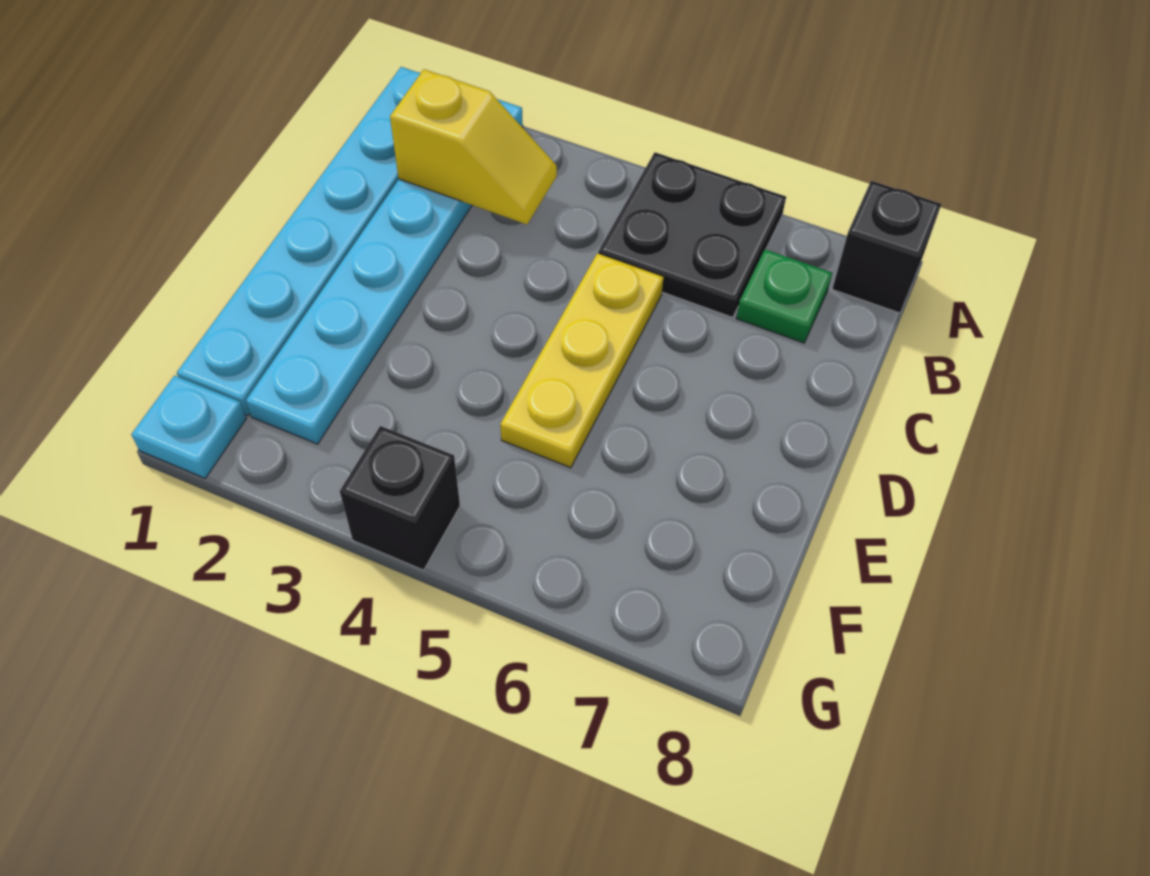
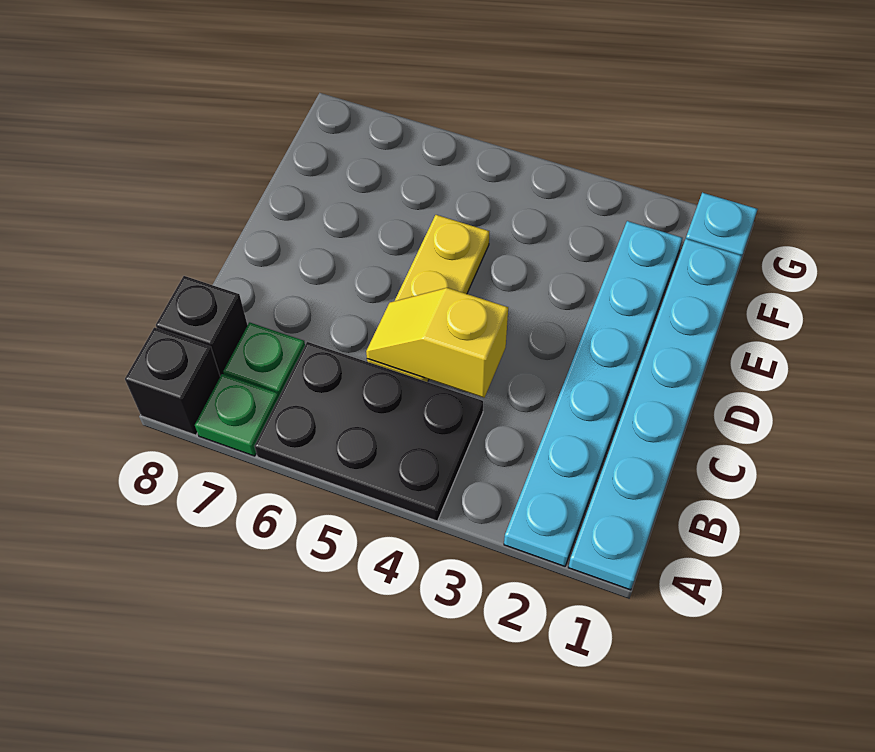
black 2x2 plate [599,152,786,318] -> black 2x3 plate [255,342,483,521]
none -> green 1x1 plate [195,374,279,456]
yellow 1x2 slope [390,69,557,224] -> yellow 1x2 slope moved to [366,288,508,398]
black 1x1 brick [340,426,460,570] -> black 1x1 brick moved to [156,276,248,376]

